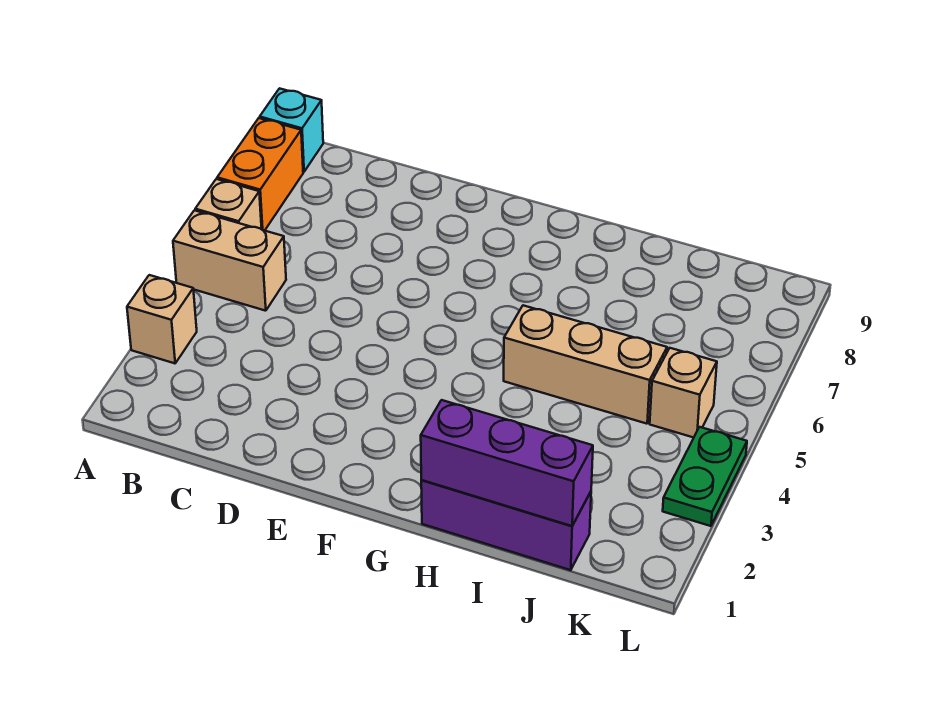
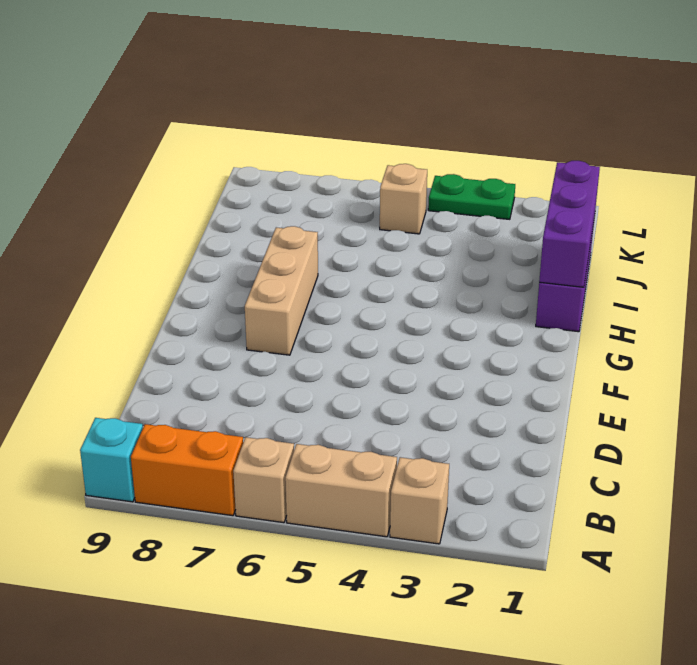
tan 1x2 brick [173,210,286,311] -> tan 1x2 brick turned to [285,444,397,537]
tan 1x3 brick [504,305,667,424] -> tan 1x3 brick moved to [245,226,318,355]

